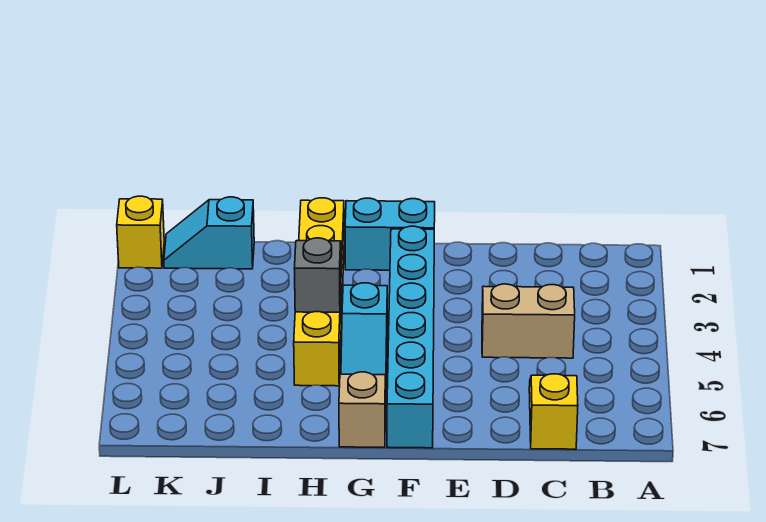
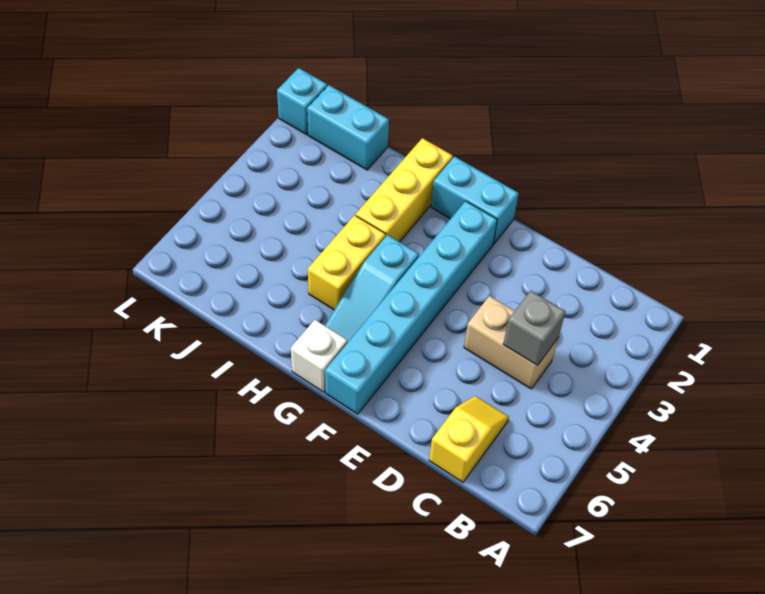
tan 1x1 brick [339,372,385,447] -> white 1x1 brick [291,320,347,392]
grey 1x1 brick [294,238,341,312] -> grey 1x1 brick moved to [503,291,566,365]
cyan 1x2 slope [164,197,254,269] -> cyan 1x2 brick [307,85,389,170]
yellow 1x1 brick [117,196,164,268] -> cyan 1x1 brick [277,68,327,135]

